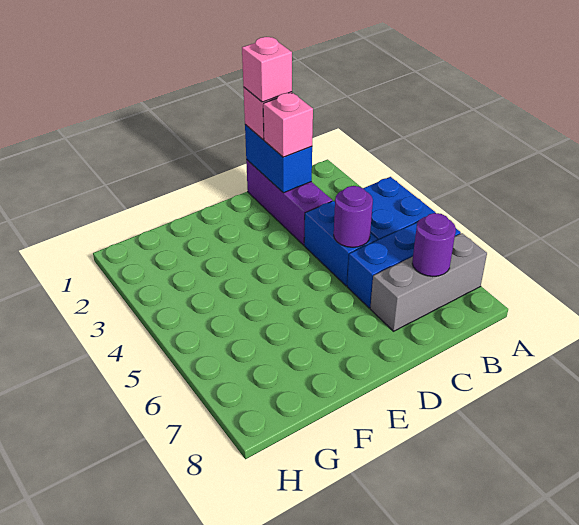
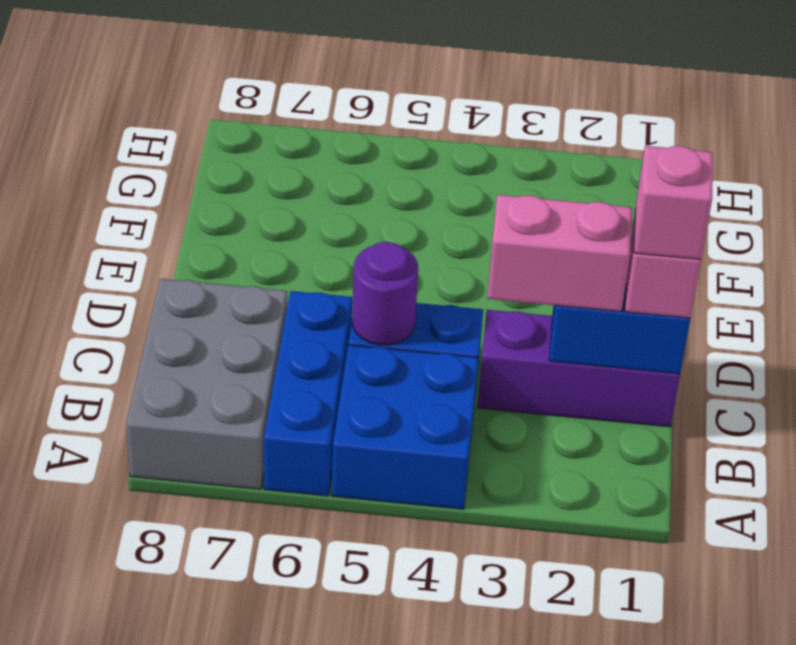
grey 1x3 brick [370,233,487,331] -> grey 2x3 brick [126,279,287,489]
purple 1x1 round brick [412,213,456,277] -> none
pink 1x1 brick [263,93,313,157] -> pink 1x2 brick [487,195,632,312]

